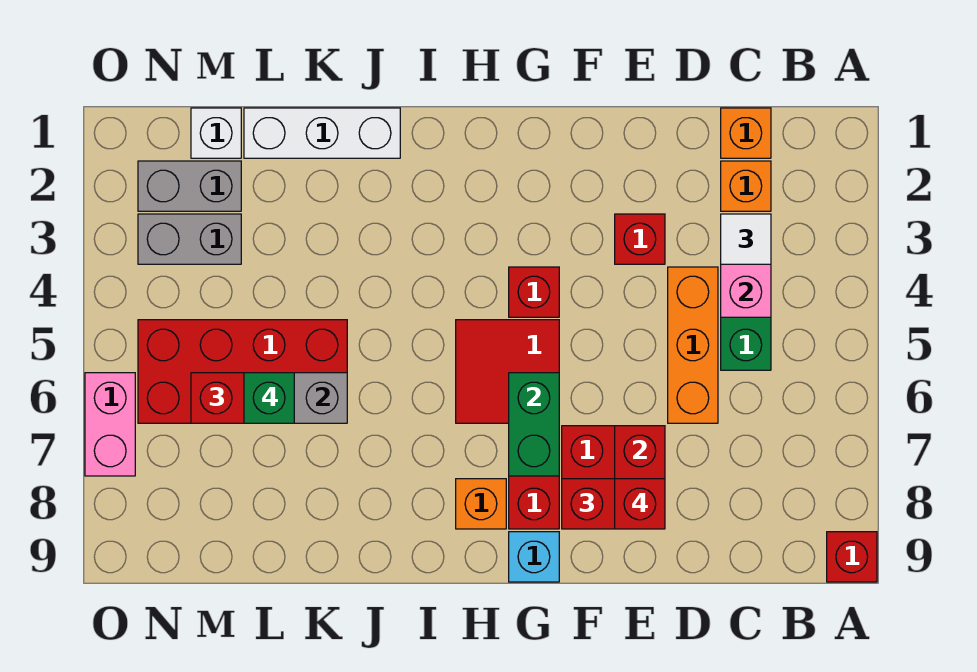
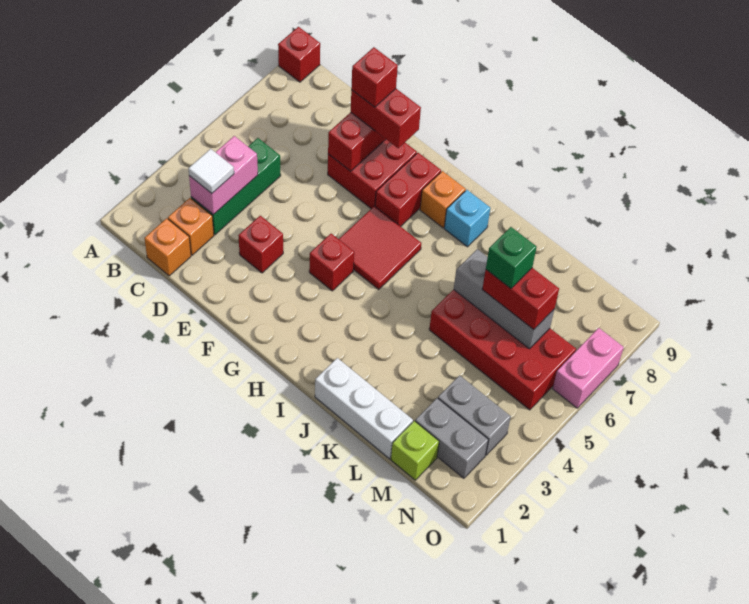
orange 1x3 brick [668,267,718,423] -> none
green 1x2 brick [509,373,559,476] -> none
cyan 1x1 brick [509,532,559,582] -> cyan 1x1 brick moved to [444,190,490,247]
white 1x1 brick [191,108,241,158] -> lime 1x1 brick [391,421,439,480]

